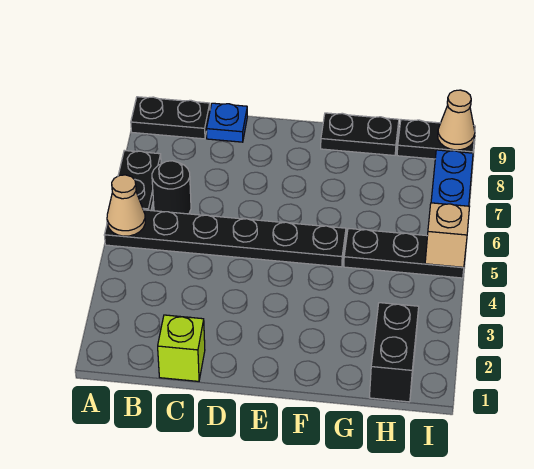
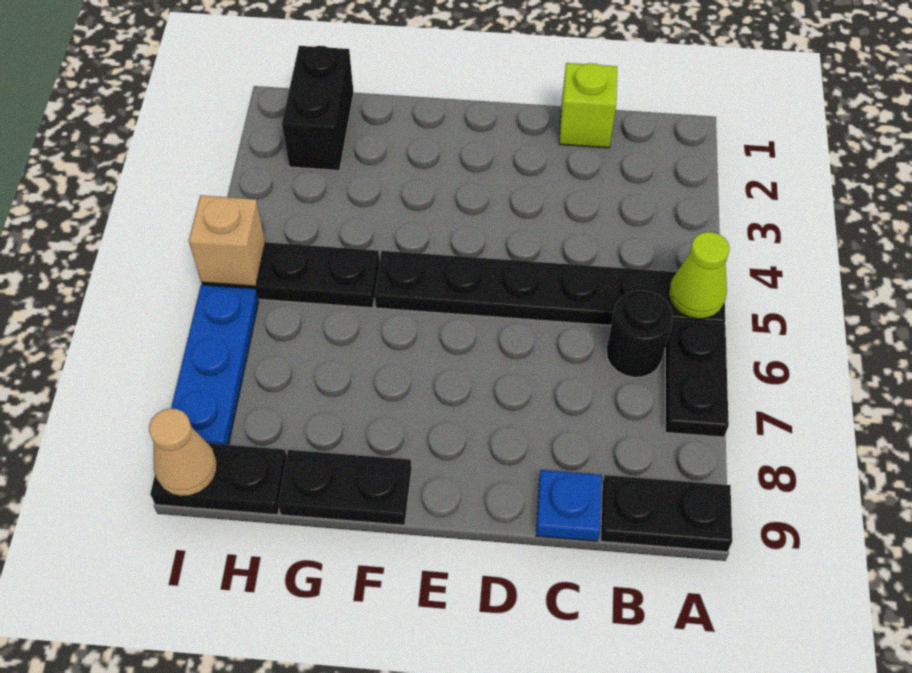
tan 1x1 cone [107,175,145,236] -> lime 1x1 cone [669,232,729,319]

